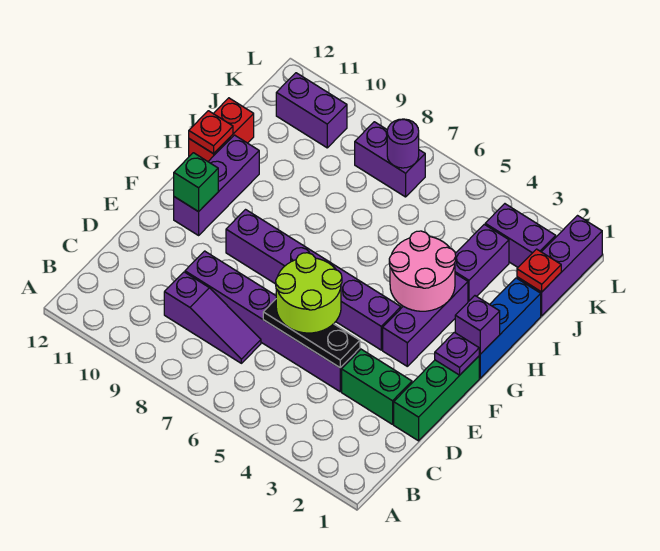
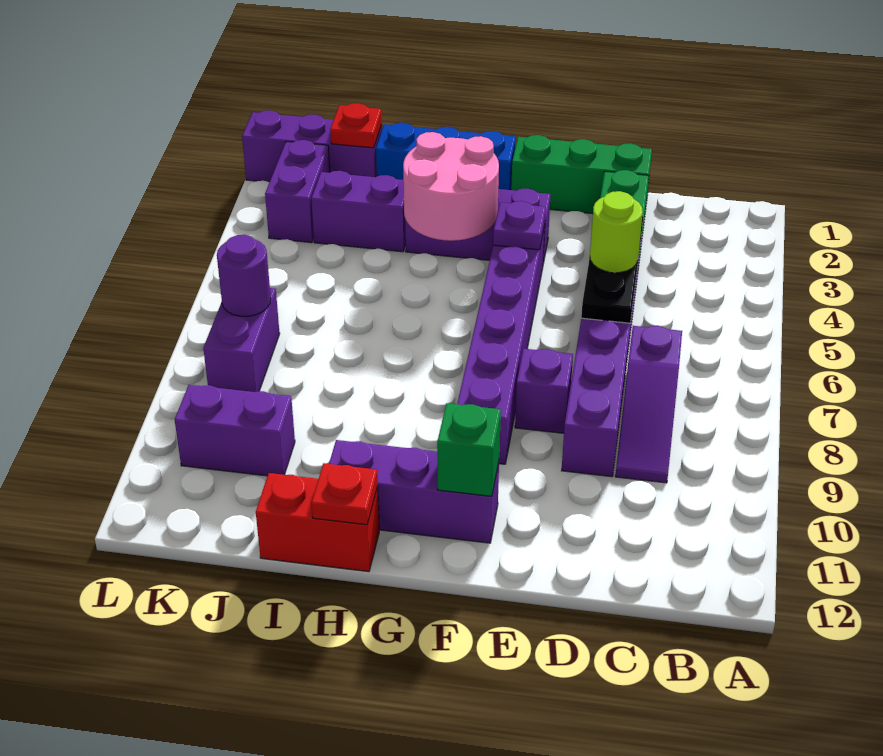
purple 1x3 slope [164,272,261,363] -> purple 1x3 slope turned to [615,326,682,483]
lime 2x2 round brick [276,253,342,333] -> lime 1x1 round brick [590,191,643,273]
purple 1x1 plate [435,332,479,375] -> purple 1x1 plate moved to [493,201,546,250]
purple 1x1 brick [455,296,500,354] -> purple 1x1 brick moved to [515,349,573,433]
purple 1x2 brick [276,73,347,148] -> purple 1x2 brick turned to [175,385,295,476]

